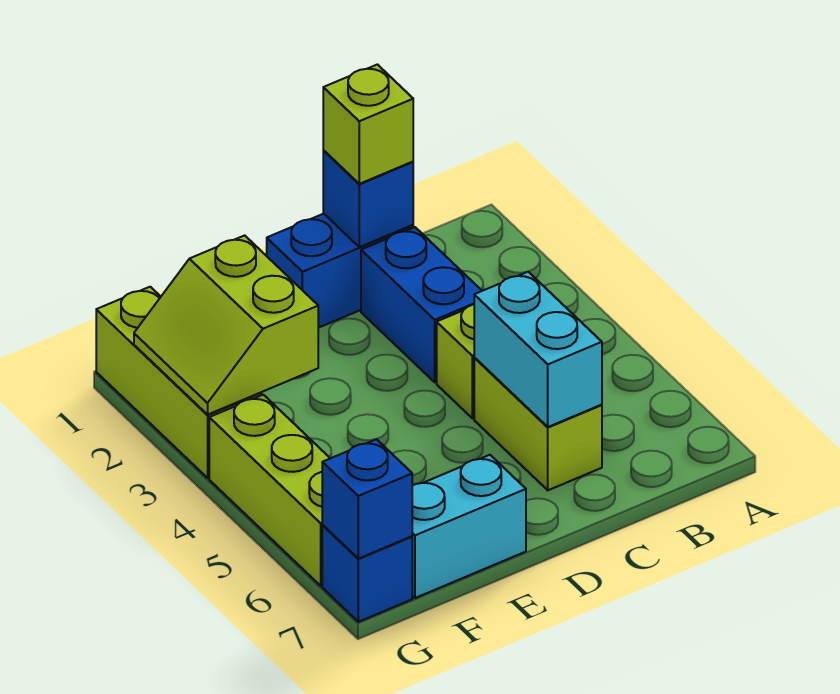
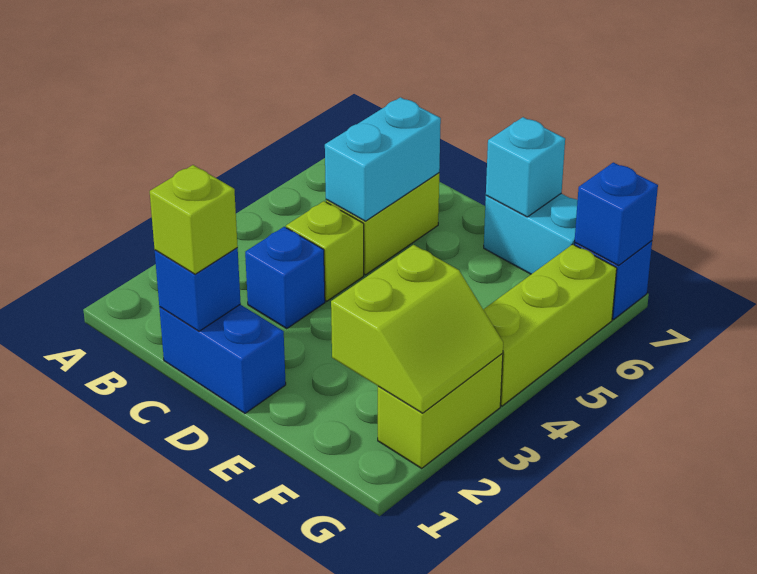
blue 1x2 brick [361,227,482,382] -> blue 1x1 brick [245,227,325,328]
none -> cyan 1x1 brick [486,117,565,217]
lime 1x3 brick [96,287,262,478] -> lime 1x2 brick [378,353,503,468]

